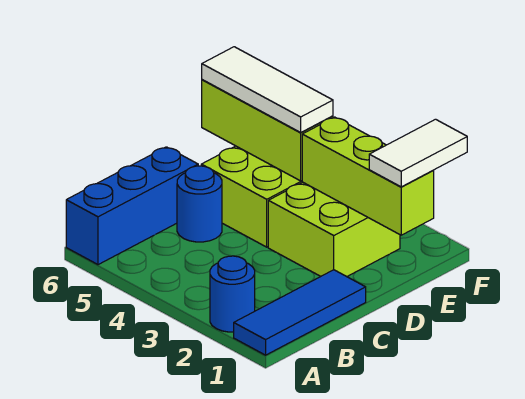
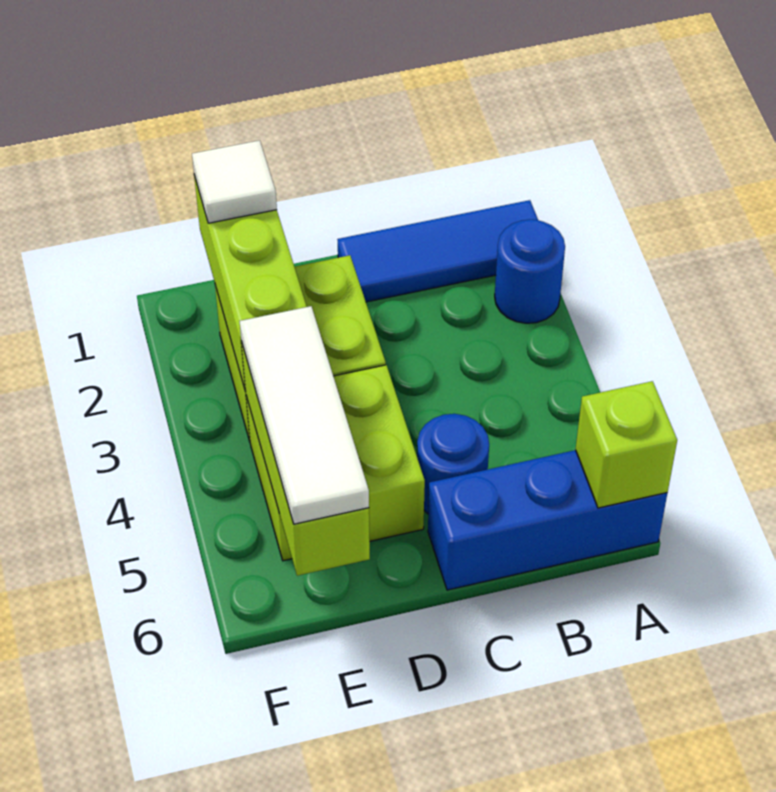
none -> lime 1x1 brick [576,381,677,508]
white 1x2 tile [369,119,467,187] -> white 1x1 tile [192,140,277,223]

